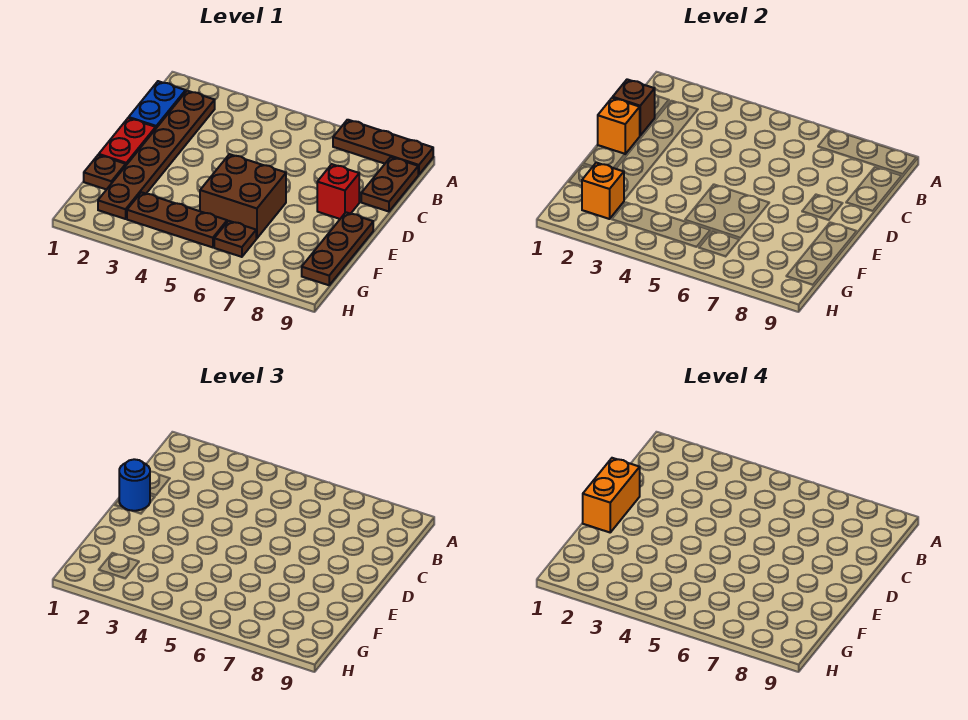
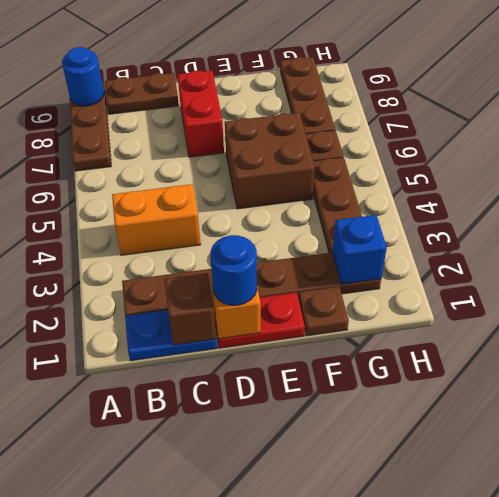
none -> blue 1x1 round brick [62,47,104,106]
orange 1x2 brick [583,458,640,532] -> orange 1x2 brick moved to [112,184,201,255]
red 1x1 brick [317,164,359,219] -> red 1x2 brick [178,70,224,157]
brown 1x3 plate [302,212,373,285] -> brown 1x3 plate turned to [280,57,335,134]
orange 1x1 brick [582,163,624,219] -> blue 1x1 brick [333,215,387,284]

